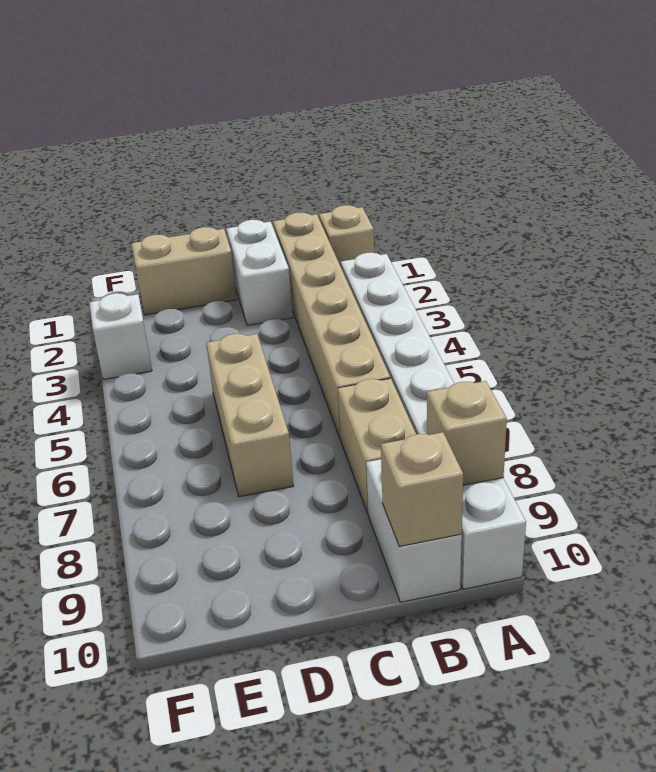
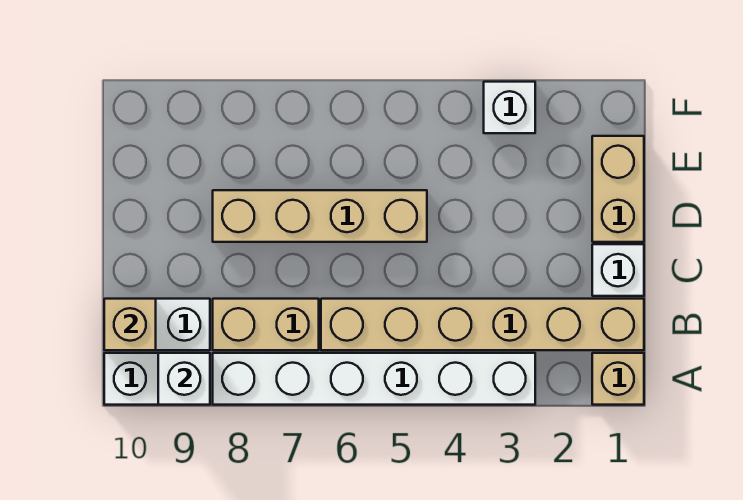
tan 1x1 brick [427,381,507,485] -> white 1x1 brick [158,353,210,405]
white 1x2 brick [227,220,293,325] -> white 1x1 brick [592,244,644,296]
tan 1x3 brick [206,334,294,497] -> tan 1x4 brick [213,190,427,242]

